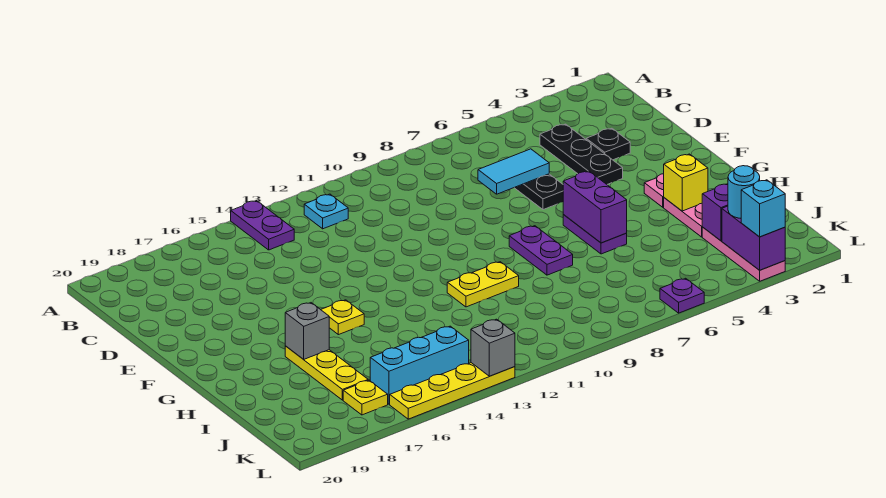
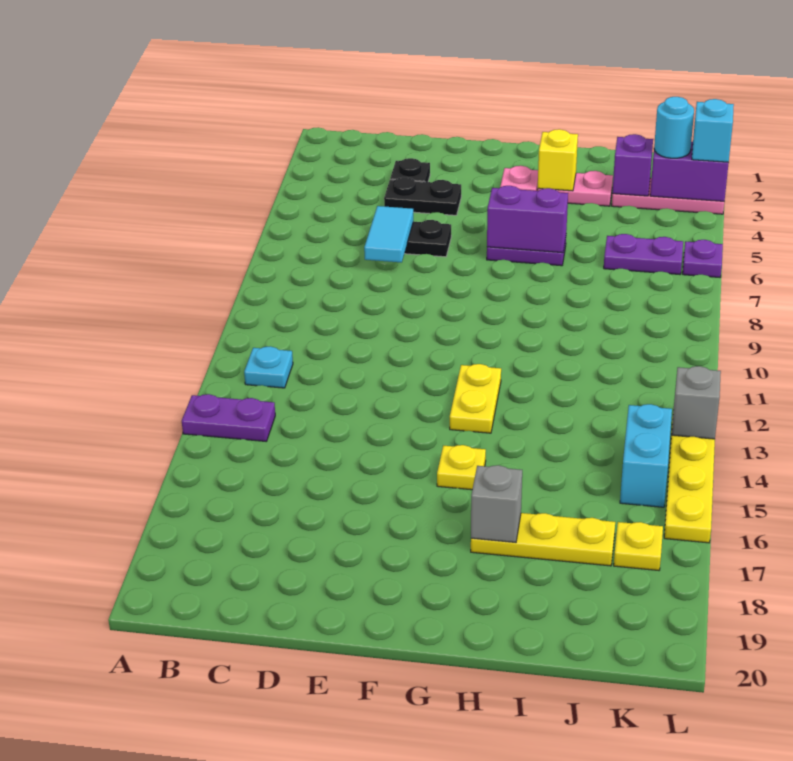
black 1x3 plate [540,124,623,184] -> black 1x2 plate [384,177,461,215]
purple 1x2 plate [509,226,573,275] -> purple 1x2 plate moved to [604,234,683,274]
yellow 1x2 plate [447,262,519,307] -> yellow 1x2 plate moved to [450,364,501,433]
cyan 1x3 brick [370,326,469,404] -> cyan 1x2 brick [620,404,672,507]

